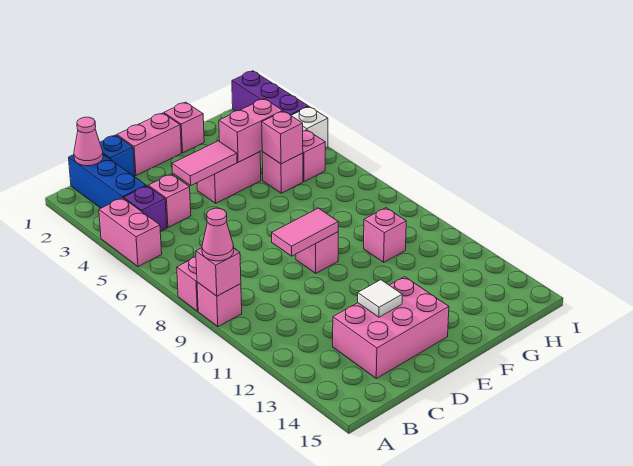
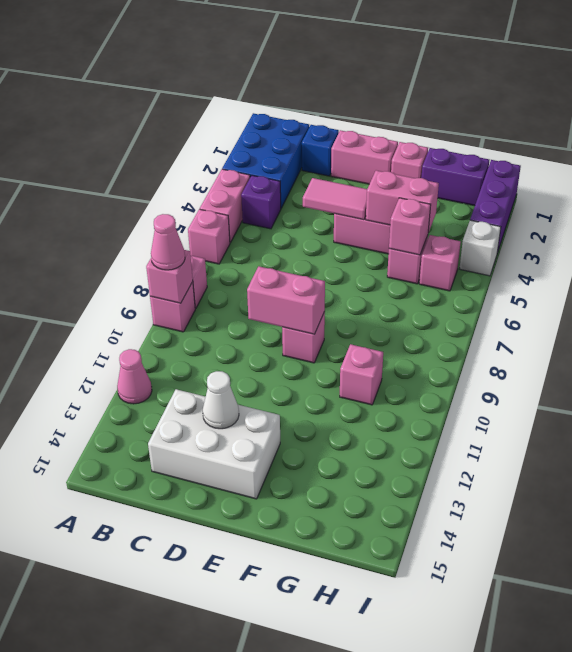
blue 1x3 brick [69,155,146,208] -> blue 2x3 brick [222,113,309,208]
pink 1x1 cone [74,117,103,166] -> pink 1x1 cone moved to [117,349,152,404]
pink 1x1 brick [148,174,191,227] -> pink 1x1 brick moved to [188,209,230,264]
pink 2x3 brick [333,277,449,378] -> white 2x3 brick [148,389,280,499]
pink 1x2 tile [272,208,338,256] -> pink 1x2 brick [247,266,325,334]
white 1x1 tile [358,280,402,317] -> white 1x1 cone [203,371,239,429]
none -> purple 1x2 brick [421,148,489,206]

